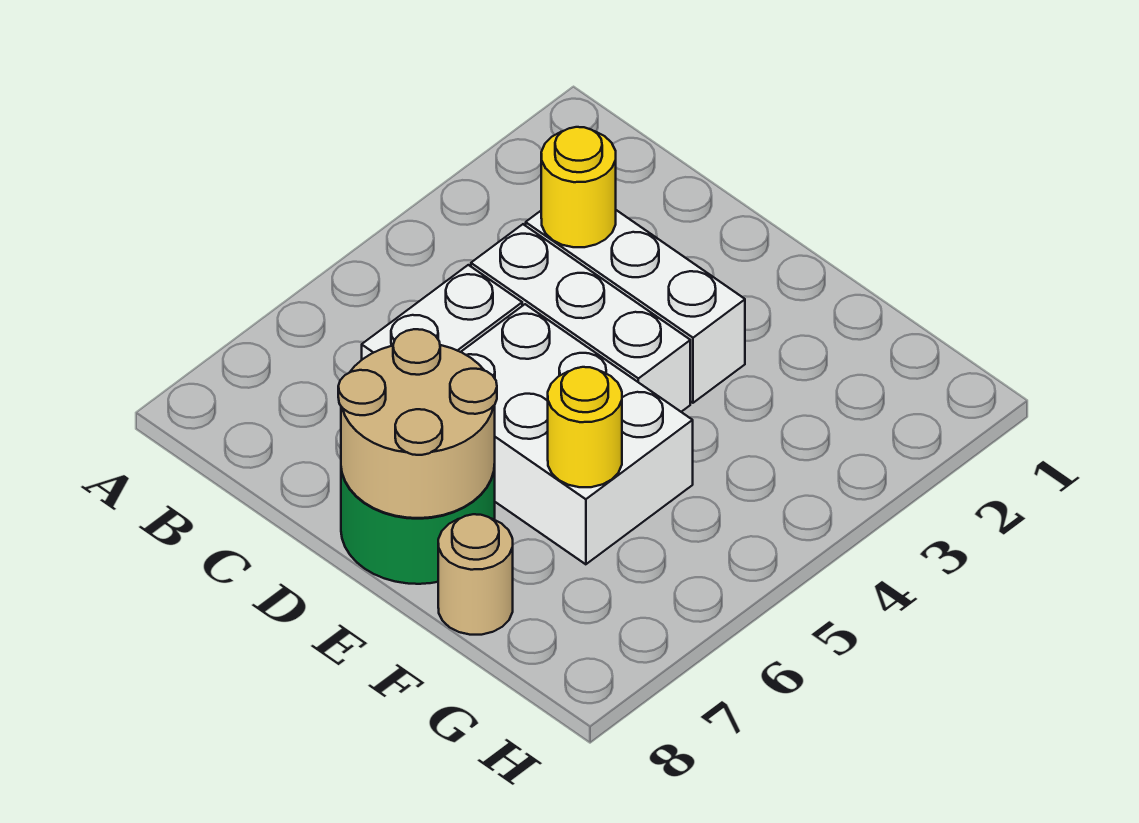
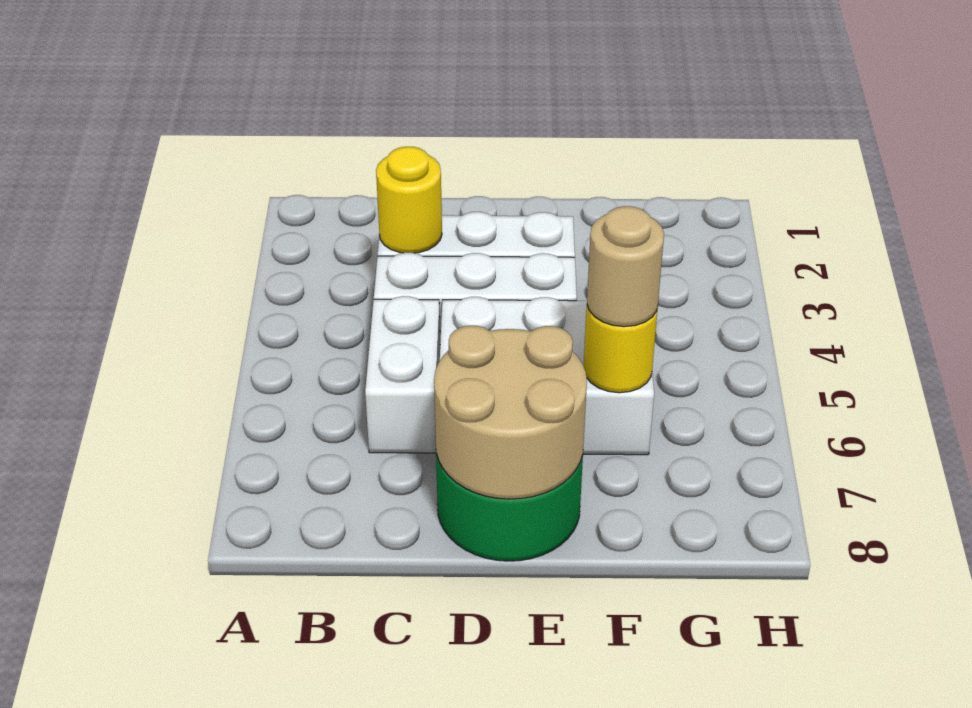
tan 1x1 round brick [438,514,513,635] -> tan 1x1 round brick moved to [587,206,664,327]

